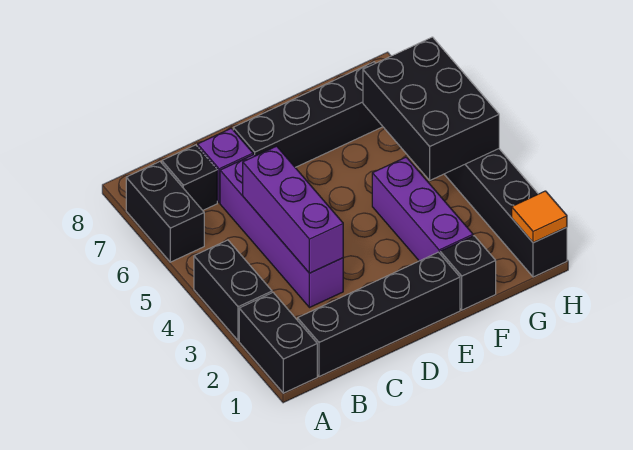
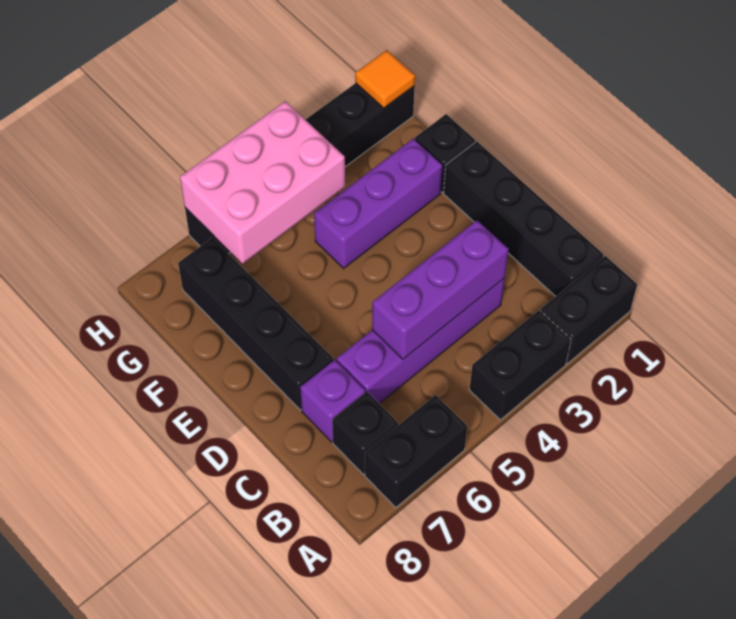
black 2x3 brick [363,37,499,180] -> pink 2x3 brick [180,101,345,264]

